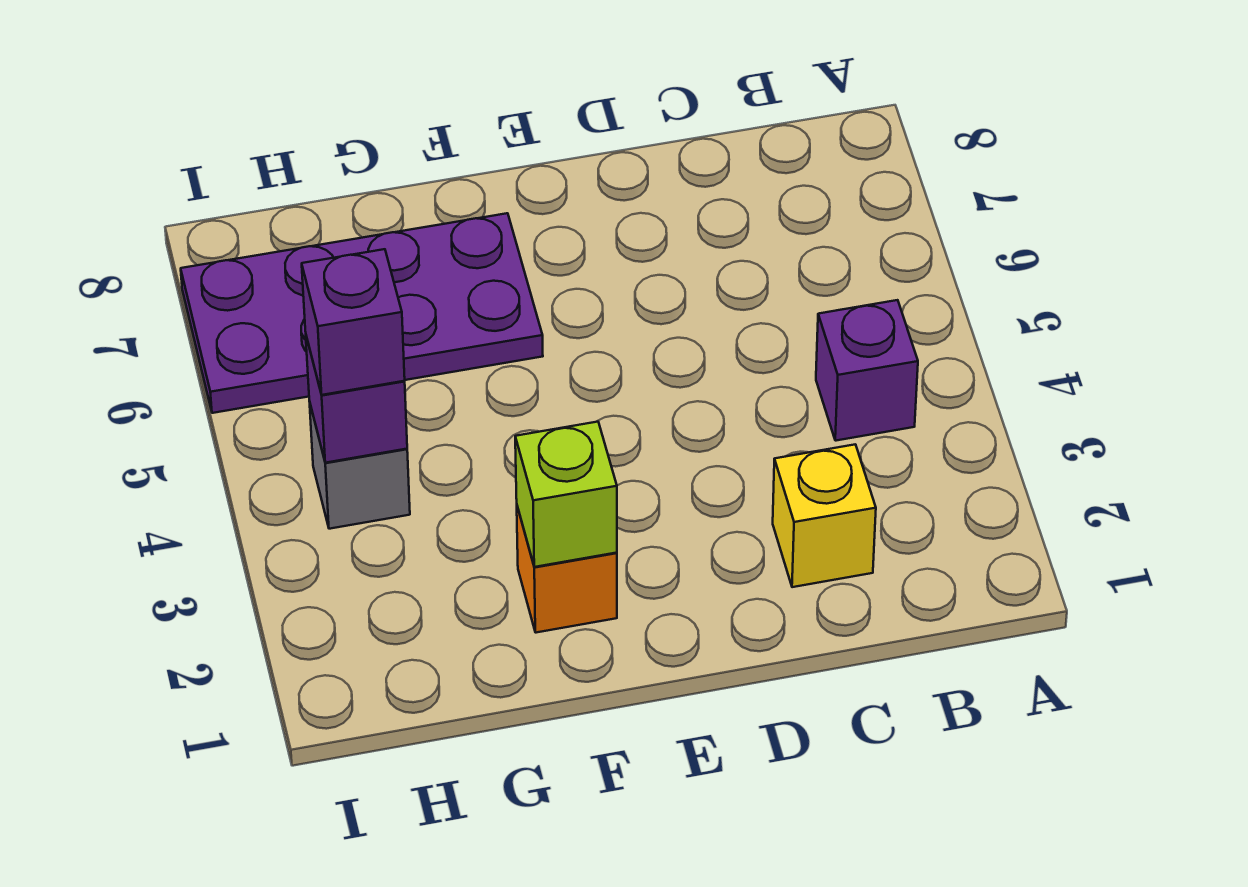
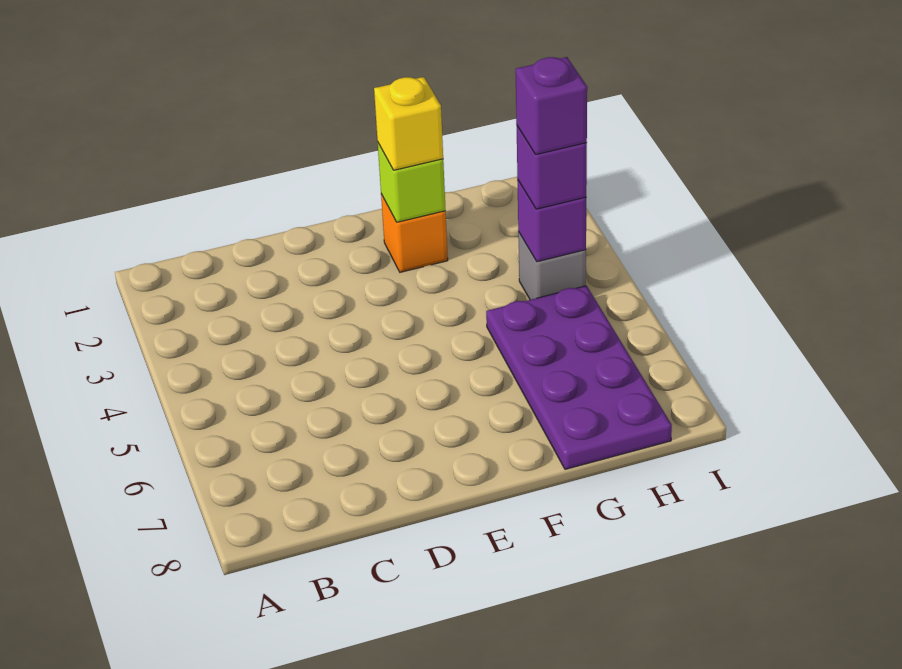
purple 1x1 brick [816,300,918,441] -> purple 1x1 brick moved to [516,57,587,155]
yellow 1x1 brick [773,444,876,587] -> yellow 1x1 brick moved to [374,77,443,170]
purple 2x4 plate [181,213,543,413] -> purple 2x4 plate turned to [486,286,672,469]

